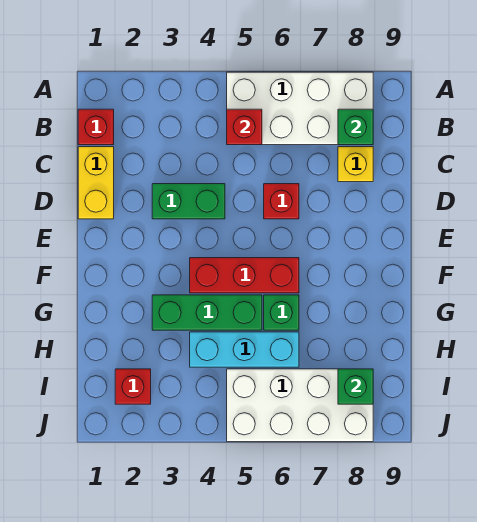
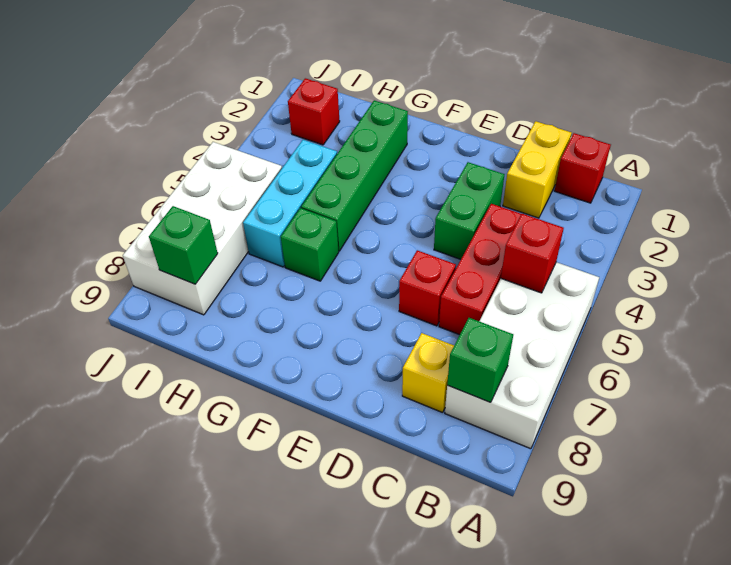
yellow 1x2 brick [78,147,114,219] -> yellow 1x2 brick turned to [503,121,572,218]
red 1x3 brick [190,258,299,293] -> red 1x3 brick moved to [439,204,521,335]
green 1x3 brick [152,295,262,330] -> green 1x4 brick [301,100,408,251]

